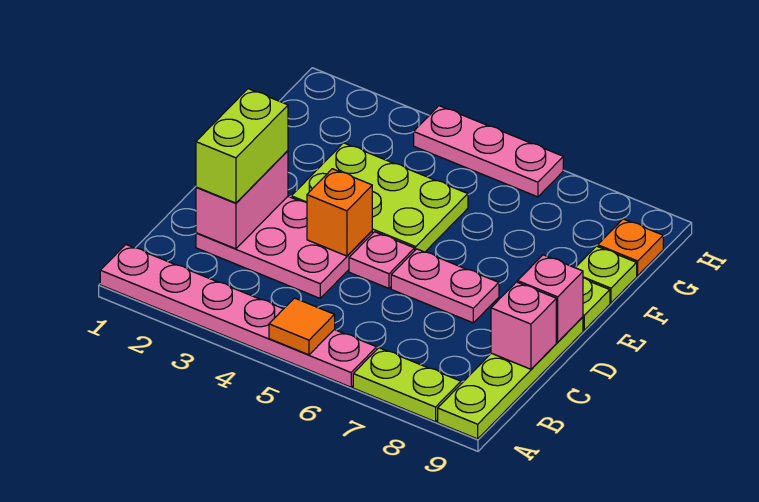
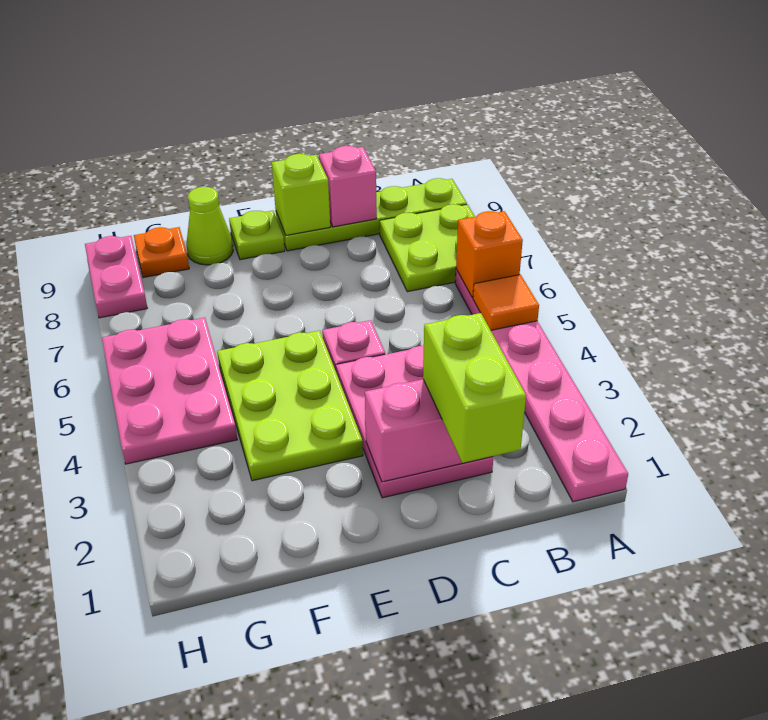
lime 1x2 plate [353,348,461,422] -> lime 2x2 plate [380,204,475,292]
lime 1x2 brick [196,89,288,203] -> lime 1x2 brick turned to [423,313,526,463]
orange 1x1 brick [307,169,372,256] -> orange 1x1 brick moved to [456,211,523,298]
pink 1x2 plate [391,249,499,323] -> pink 1x2 plate moved to [85,236,147,318]
pink 1x1 brick [518,255,583,342] -> lime 1x1 brick [272,154,330,235]
lime 1x1 plate [575,246,637,303] -> lime 1x1 cone [187,187,233,265]
pink 1x3 plate [414,106,563,197] -> pink 2x3 plate [102,318,237,464]

